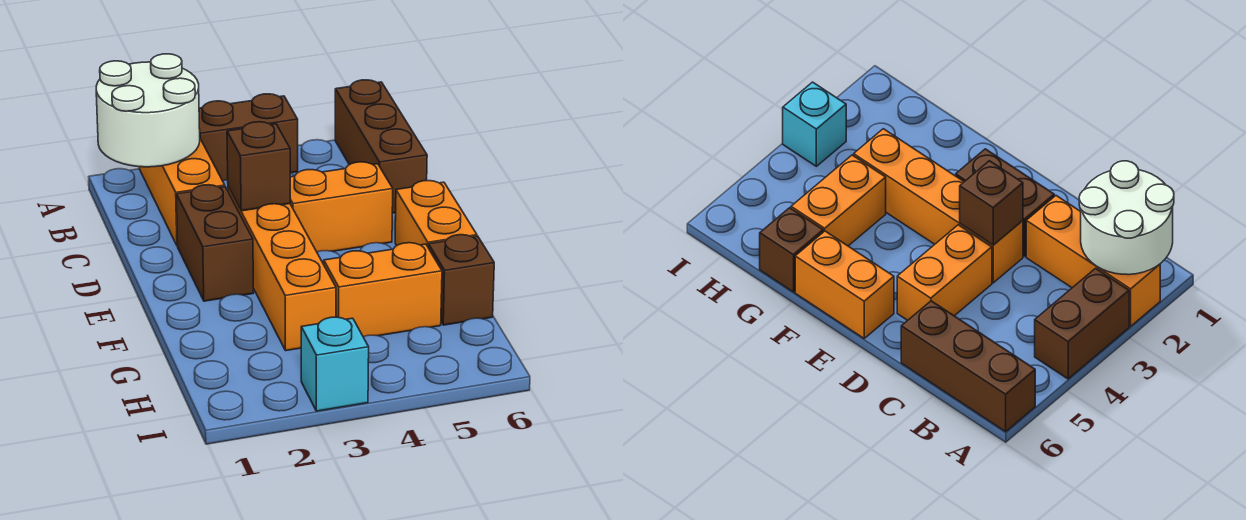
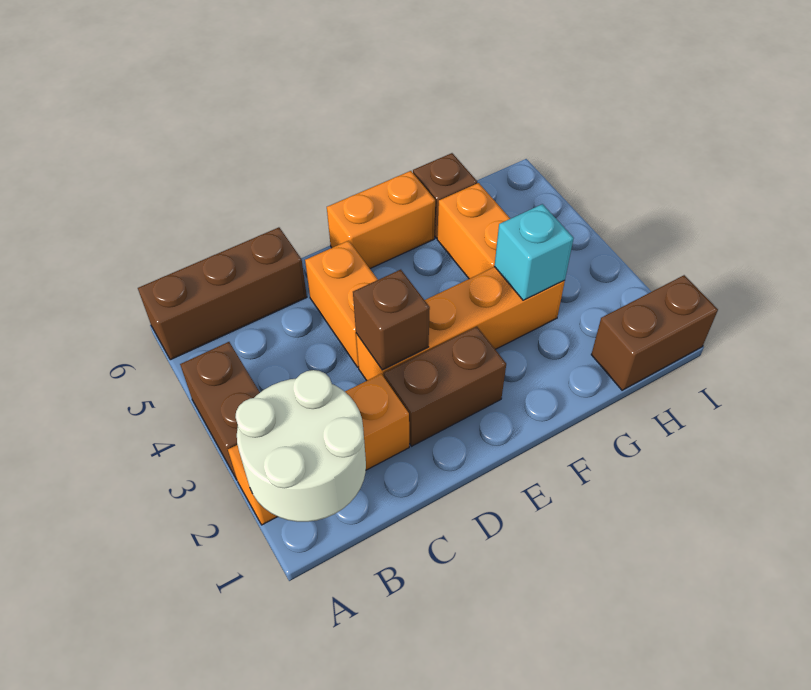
none -> brown 1x2 brick [591,275,718,390]
cyan 1x1 brick [301,317,369,411] -> cyan 1x1 brick moved to [494,204,574,300]

